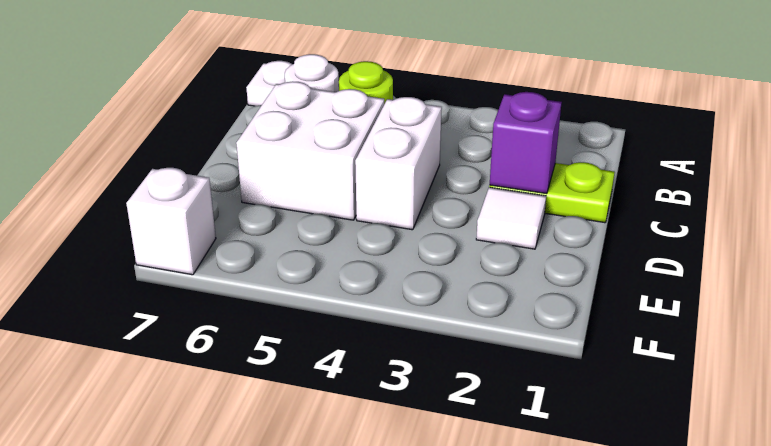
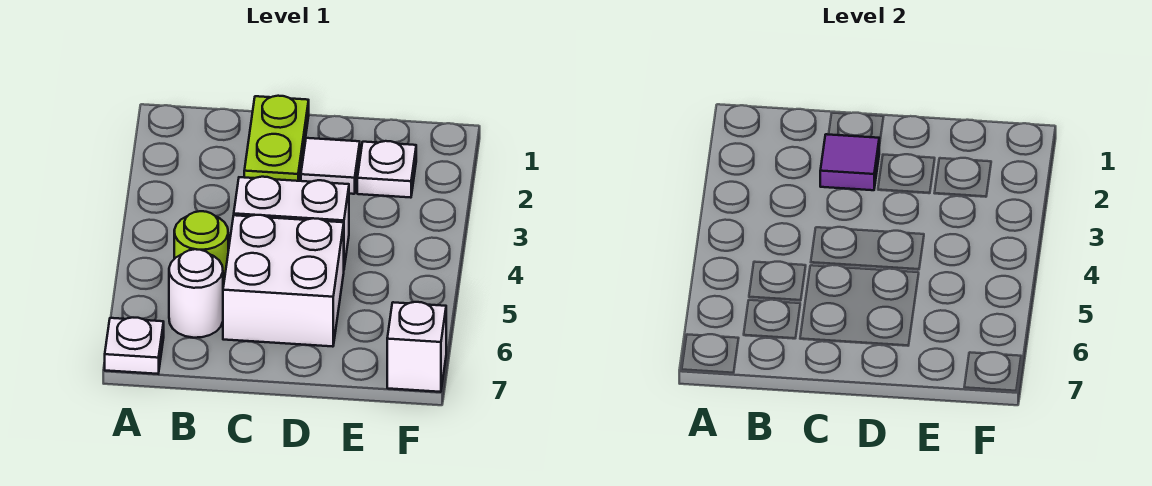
purple 1x1 brick [490,92,562,194] -> purple 1x1 tile [820,134,879,190]
none -> white 1x1 plate [357,141,416,198]

